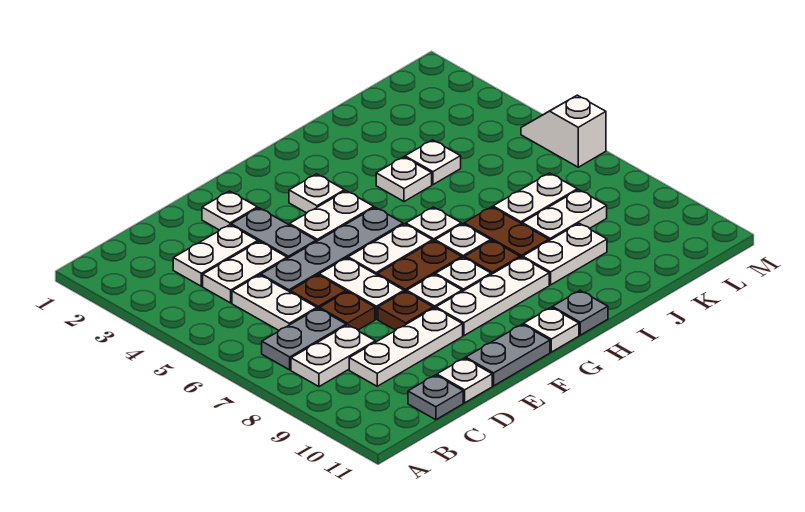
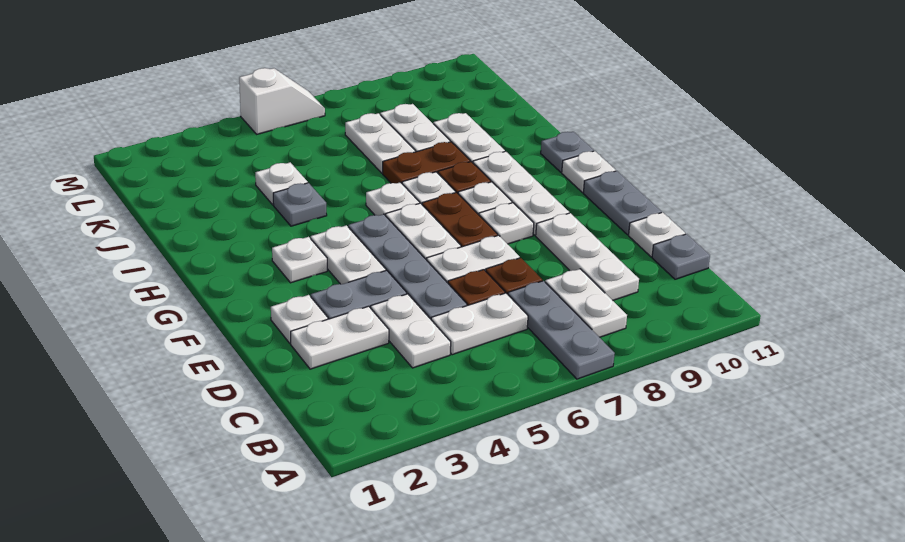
grey 1x2 plate [262,308,346,370] -> grey 1x3 plate [508,281,615,379]
white 1x2 plate [173,225,258,286] -> white 1x2 plate turned to [291,306,389,369]
brown 1x1 plate [378,291,433,330] -> none
white 1x1 plate [376,157,432,202] -> grey 1x1 plate [273,183,327,226]
white 1x2 slope [521,95,606,167] -> white 1x2 slope turned to [239,68,325,134]

